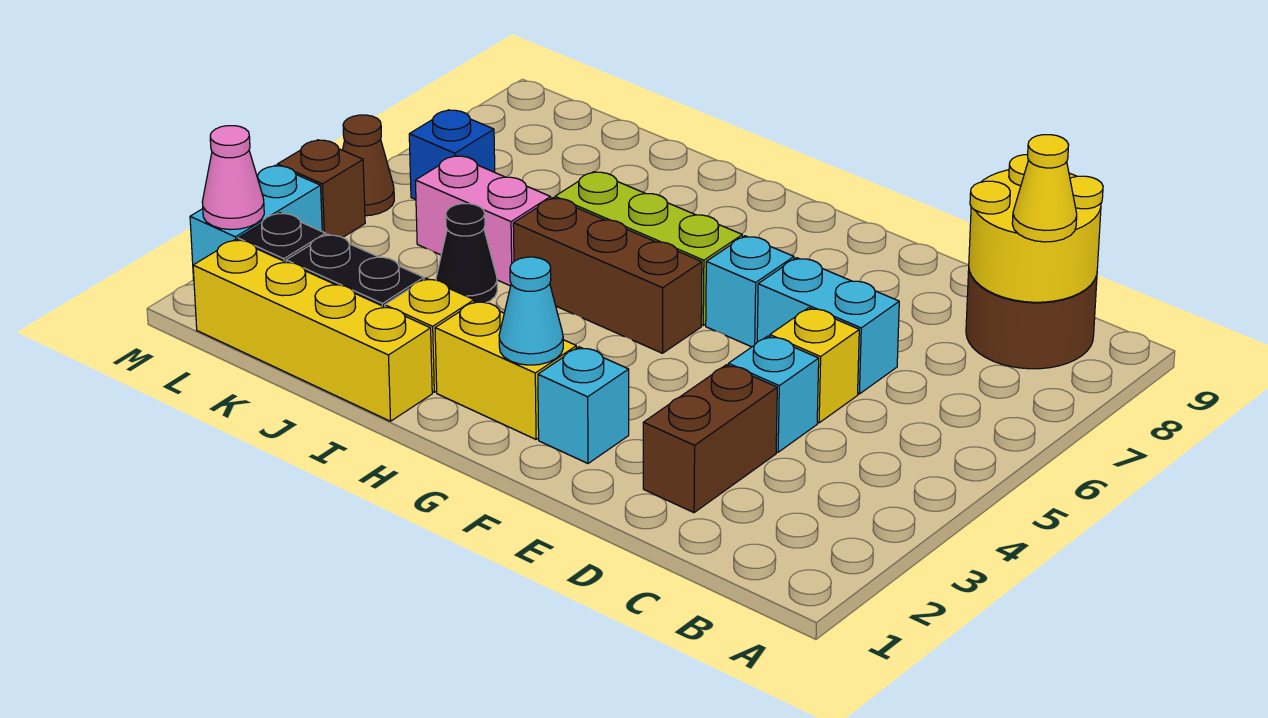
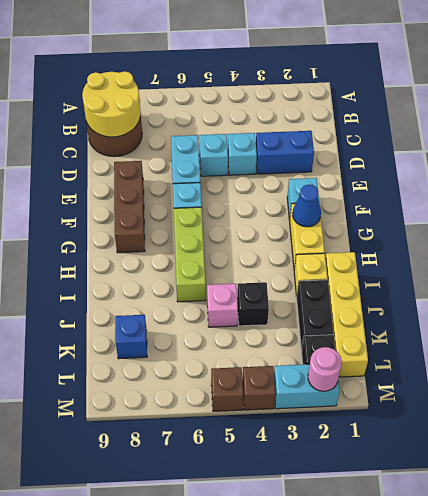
yellow 1x1 cone [1012,135,1077,242] -> none
brown 1x2 brick [643,365,777,513] -> blue 1x2 brick [256,131,314,174]
yellow 1x1 brick [770,308,859,423] -> cyan 1x1 brick [199,134,228,176]
cyan 1x1 cone [499,257,563,365] -> blue 1x1 cone [293,185,321,227]
brown 1x3 brick [513,198,702,353] -> brown 1x3 brick moved to [114,161,145,253]
black 1x1 cone [436,204,497,303] -> black 1x1 brick [237,282,269,326]
pink 1x2 brick [415,156,551,286] -> pink 1x1 brick [207,284,238,327]
blue 1x1 brick [409,110,495,200] -> blue 1x1 brick moved to [115,315,147,359]
pink 1x1 cone [202,126,264,230] -> pink 1x1 round brick [308,347,342,391]
brown 1x1 cone [343,115,394,216] -> brown 1x1 brick [211,367,243,411]

